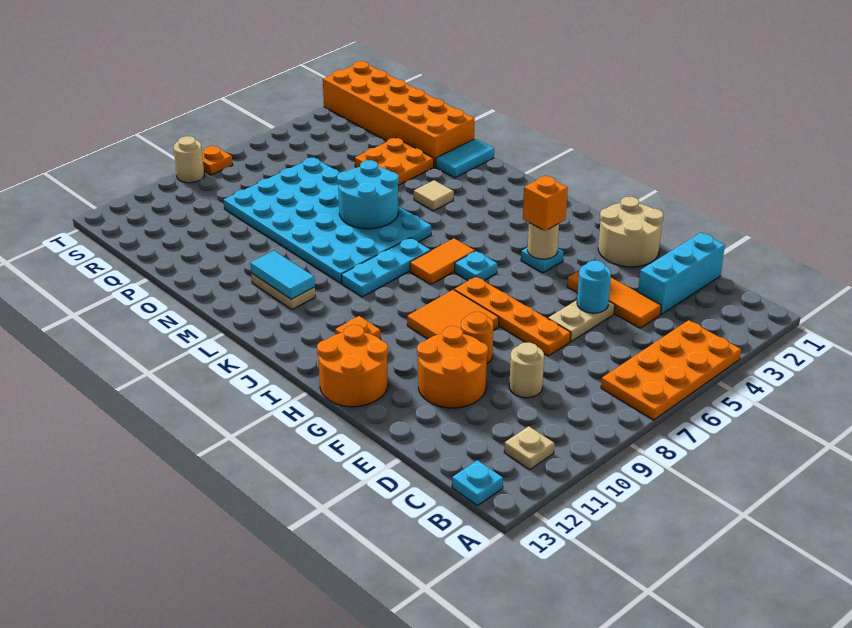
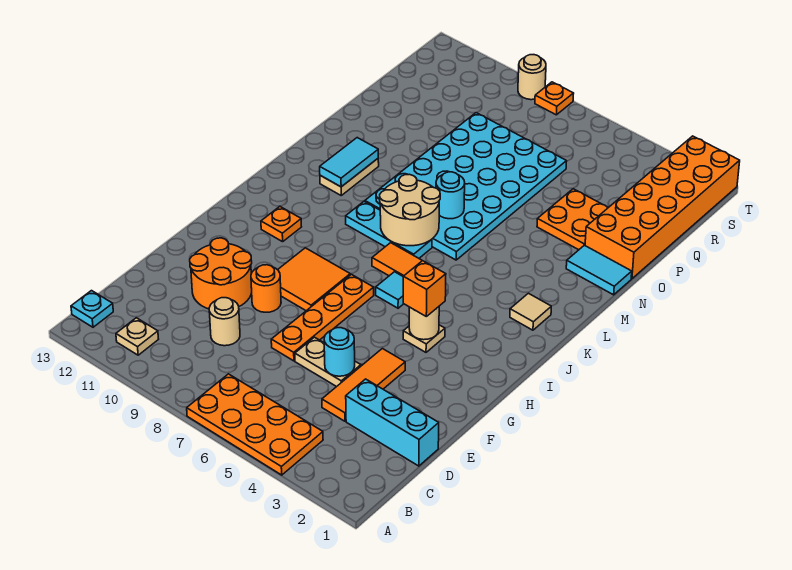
tan 2x2 round brick [598,197,663,267] -> tan 2x2 round brick moved to [380,174,440,246]
orange 2x2 round brick [317,325,388,407] -> none
cyan 1x1 plate [521,247,563,273] -> tan 1x1 plate [403,325,445,352]
cyan 1x1 plate [455,251,497,280] -> cyan 1x1 tile [376,272,403,308]
tan 1x1 tile [414,180,454,211] -> tan 1x1 tile moved to [510,293,551,330]
cyan 2x2 round brick [337,160,399,229] -> cyan 1x1 round brick [436,172,465,219]

